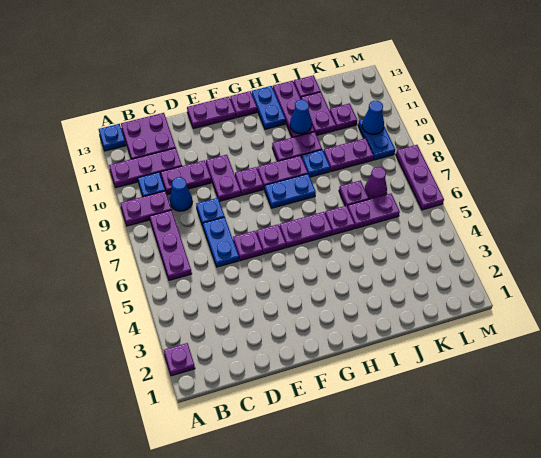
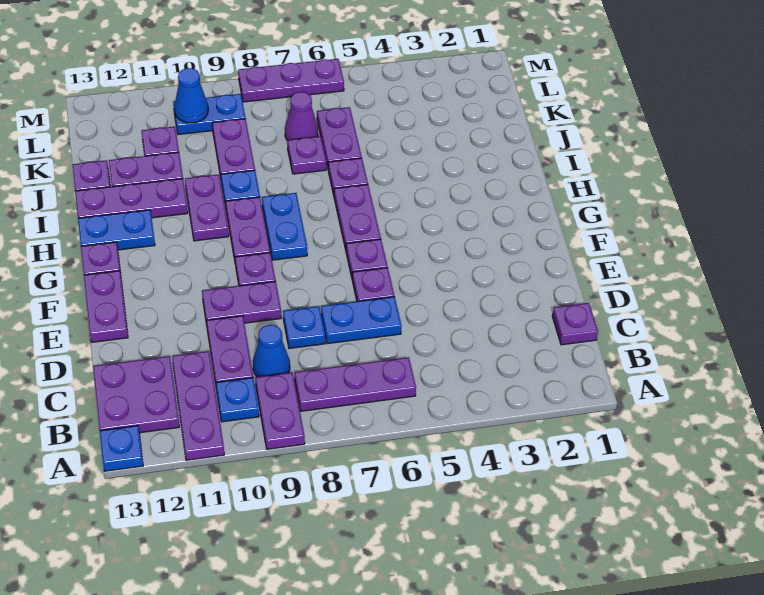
purple 1x1 plate [164,343,195,376] -> purple 1x1 plate moved to [552,303,598,345]
blue 1x1 cone [290,100,312,134] -> none

